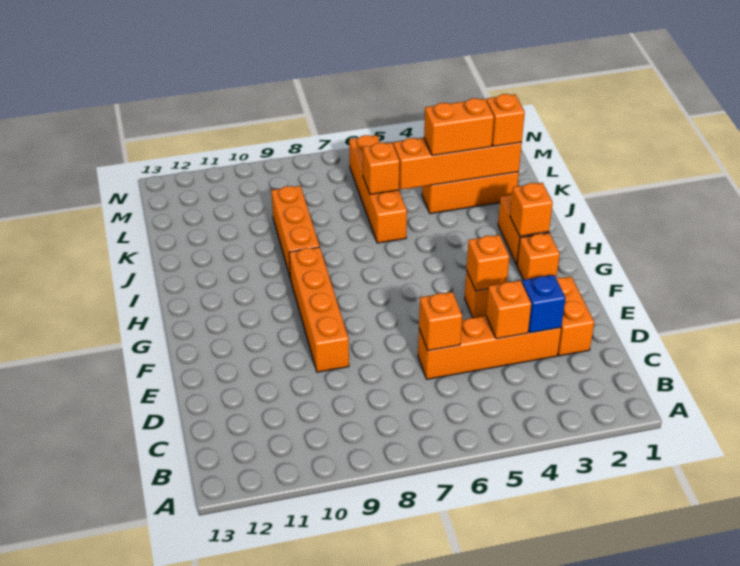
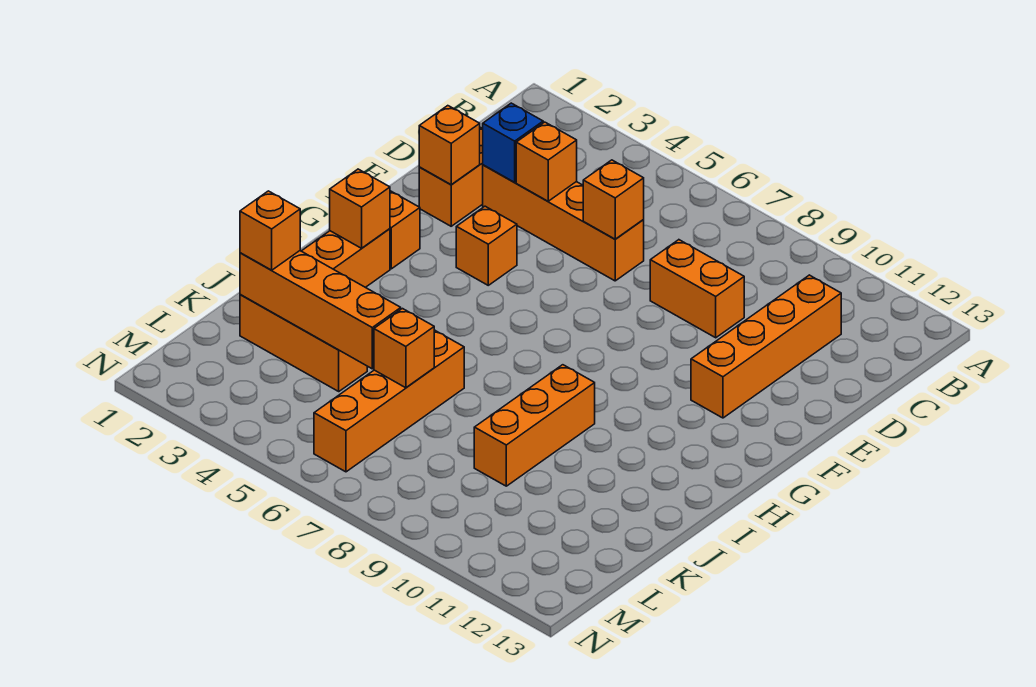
orange 1x4 brick [289,247,349,372] -> orange 1x4 brick moved to [691,275,841,418]
orange 1x1 brick [467,235,509,291] -> orange 1x1 brick moved to [419,106,480,184]
orange 1x2 brick [424,98,494,156] -> orange 1x2 brick moved to [650,240,744,338]

